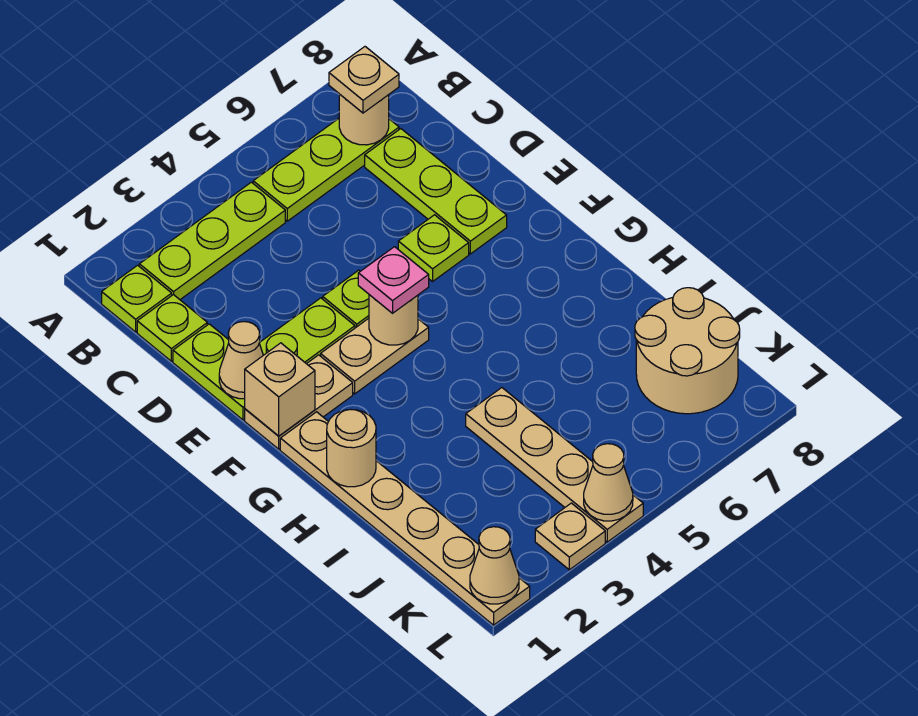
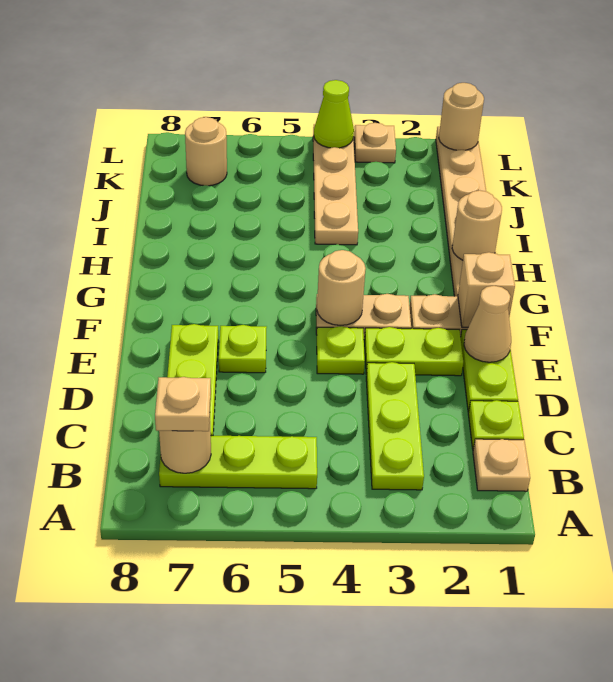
lime 1x1 plate [102,265,172,332] -> tan 1x1 plate [473,439,530,491]
lime 1x3 plate [139,182,285,299] -> lime 1x3 plate turned to [366,362,424,490]
pink 1x1 plate [358,247,429,313] -> none
tan 2x2 round brick [635,288,740,414] -> tan 1x1 round brick [185,117,227,186]
tan 1x1 cone [470,527,519,604] -> tan 1x1 round brick [439,83,484,150]
tan 1x1 cone [584,444,633,521] -> lime 1x1 cone [314,80,354,148]

